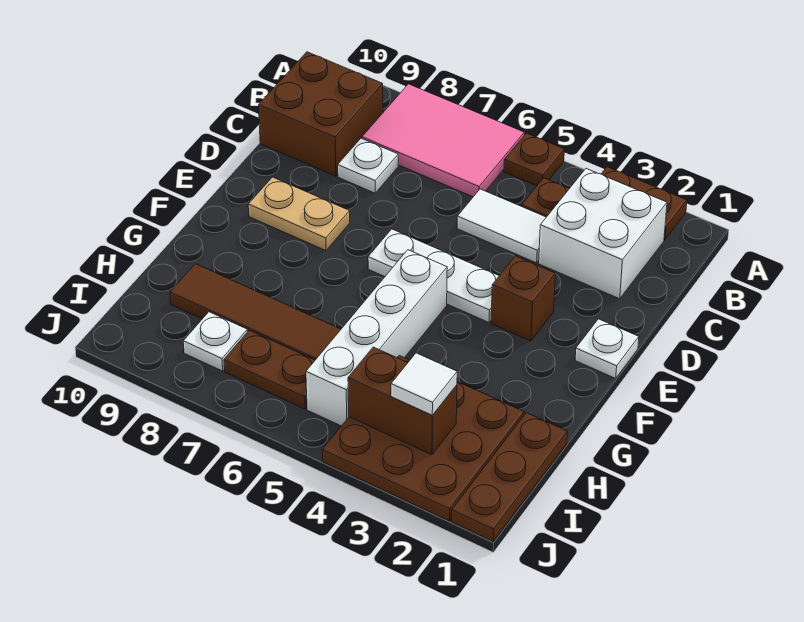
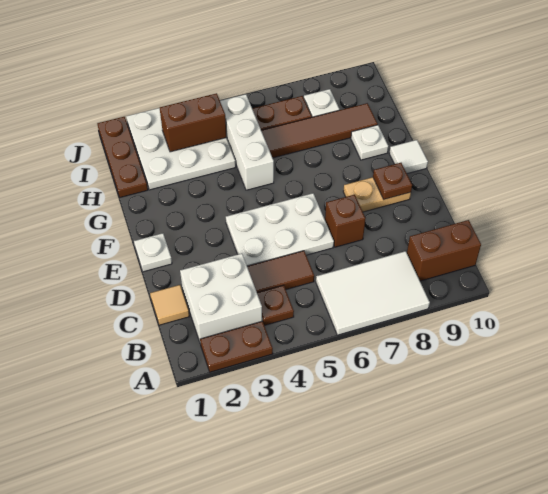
brown 1x1 plate [504,133,564,186] -> brown 1x1 plate moved to [373,163,412,199]
pink 2x3 tile [362,84,524,197] -> white 2x3 tile [316,251,430,335]
brown 2x2 brick [259,52,383,176] -> brown 1x2 brick [407,220,481,281]
none -> tan 1x1 tile [150,285,189,325]
white 1x2 tile [457,189,546,263] -> brown 1x2 tile [247,251,314,293]
white 1x1 plate [338,138,398,193] -> white 1x1 plate moved to [351,125,388,160]
brown 1x1 brick [491,256,555,341] -> brown 1x1 brick moved to [325,195,366,247]
white 1x3 plate [368,229,499,322] -> white 2x3 plate [226,193,334,266]
white 1x4 brick [306,250,447,426] -> white 1x3 brick [220,94,274,190]
brown 3x3 plate [322,356,524,521] -> white 3x3 plate [126,108,236,190]
white 1x1 tile [391,353,457,415] -> white 1x1 tile moved to [389,140,428,174]

